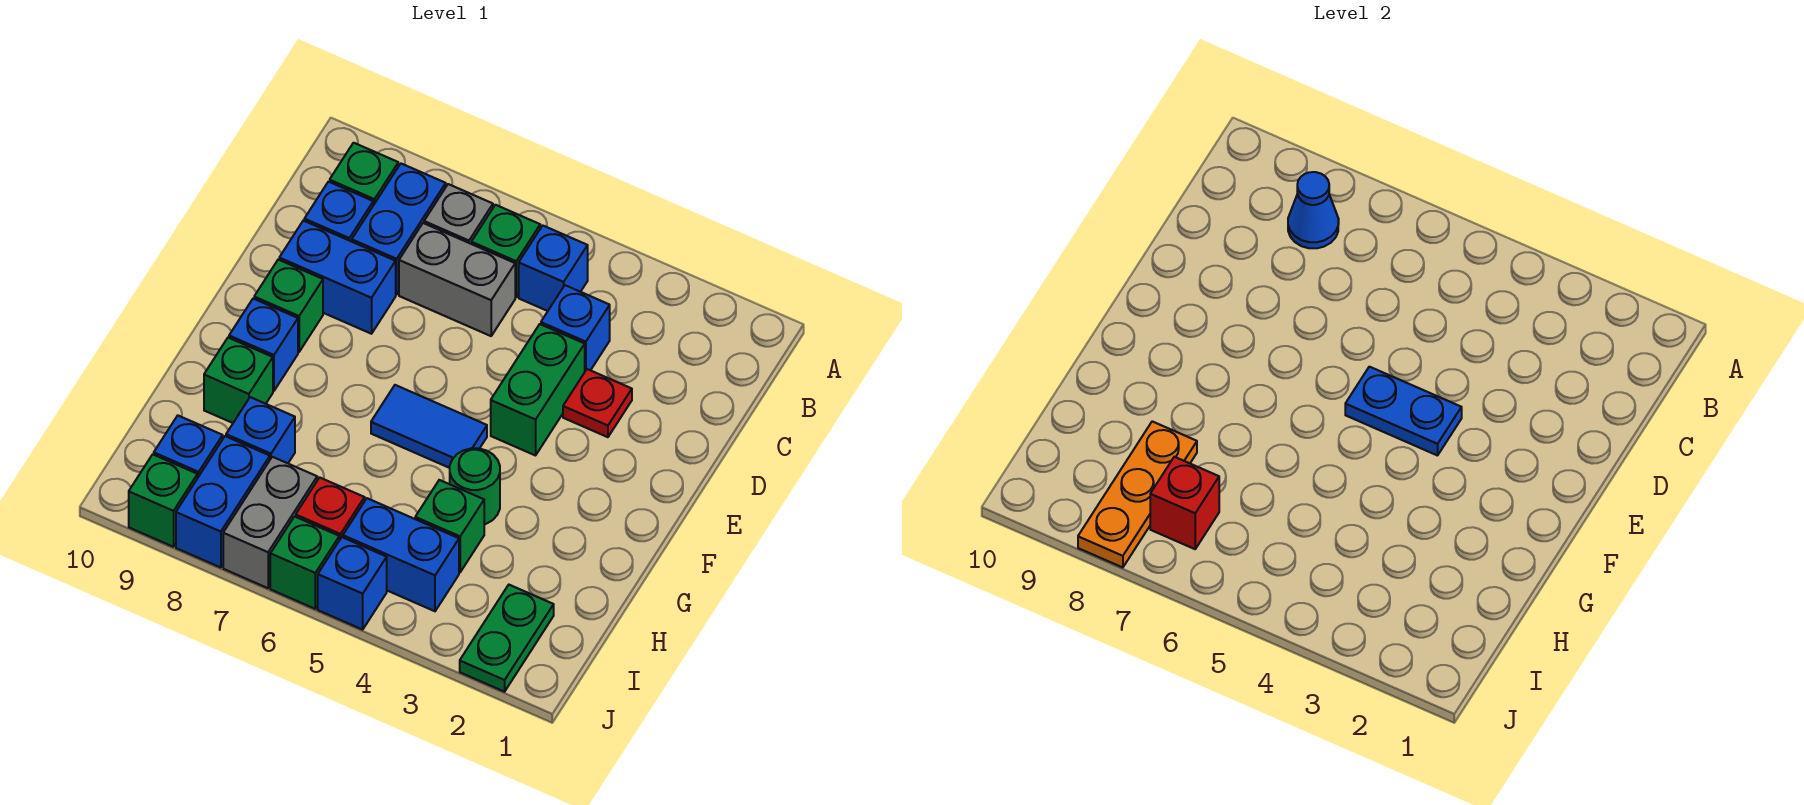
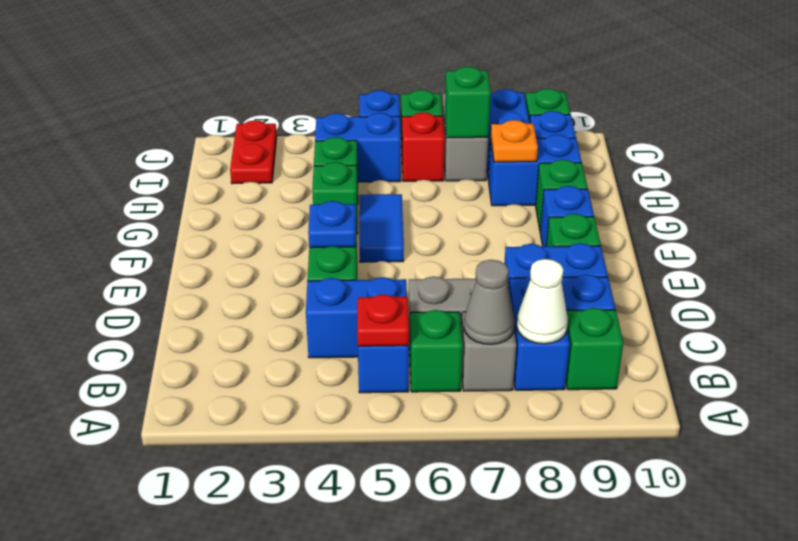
none -> grey 1x1 cone [464,260,515,344]
blue 1x1 cone [1288,172,1339,248] -> white 1x1 cone [517,259,568,344]
blue 1x1 brick [541,285,610,371] -> blue 1x2 brick [306,277,407,358]
red 1x1 plate [563,369,632,437] -> red 1x1 plate moved to [357,294,409,346]
blue 1x2 plate [1345,367,1462,456] -> blue 1x1 plate [308,201,356,248]
blue 1x2 tile [371,385,487,468] -> blue 1x2 tile turned to [359,194,404,262]
green 1x1 round brick [450,448,500,524] -> green 1x1 brick [312,162,358,234]
blue 1x1 brick [226,397,295,463] -> blue 1x2 brick [488,135,582,206]
orange 1x3 plate [1078,421,1197,568] -> orange 1x1 plate [491,120,538,162]
green 1x2 plate [460,585,554,692] -> red 1x2 plate [230,120,277,184]
red 1x1 brick [1150,457,1219,549] -> green 1x1 brick [445,67,491,138]

